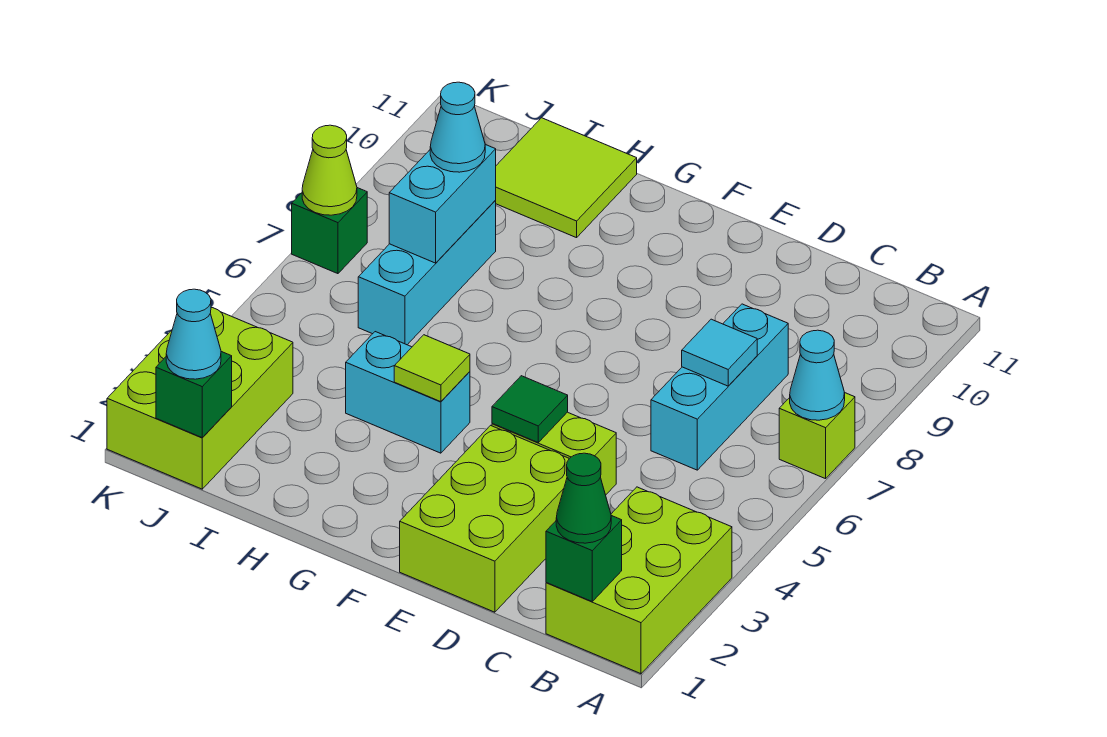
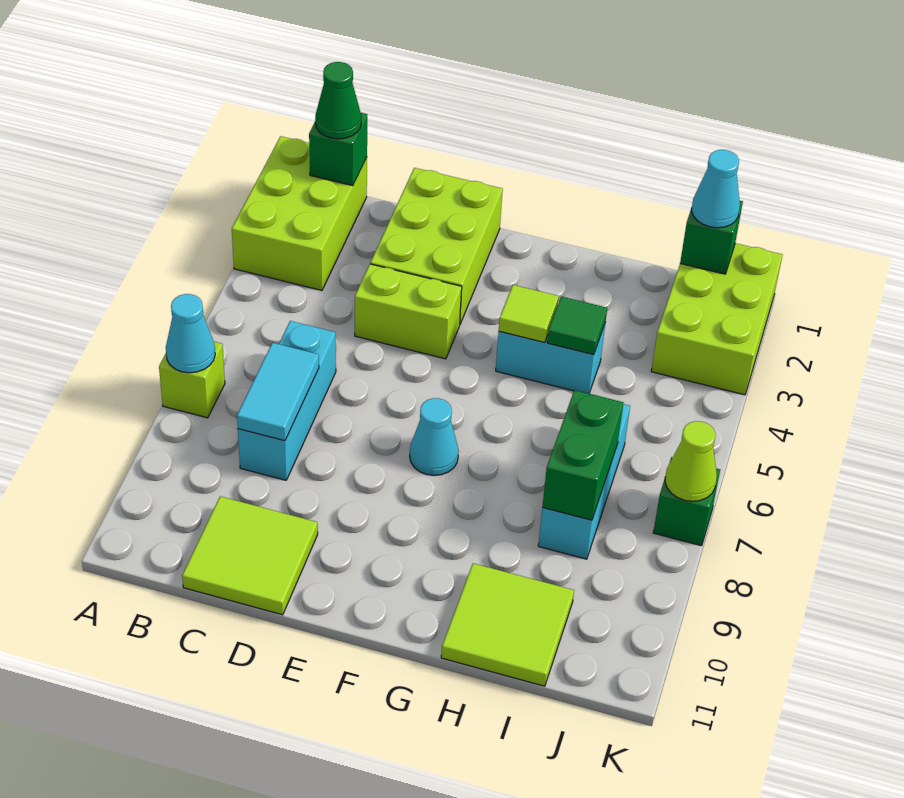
cyan 1x1 tile [682,319,757,386] -> cyan 1x2 tile [237,343,319,441]
none -> lime 2x2 tile [182,496,318,615]
green 1x1 tile [492,376,568,442] -> green 1x1 tile moved to [547,297,607,355]
cyan 1x2 brick [389,145,496,263] -> green 1x2 brick [542,390,623,520]
cyan 1x1 cone [430,82,485,172] -> cyan 1x1 cone moved to [410,398,459,476]

